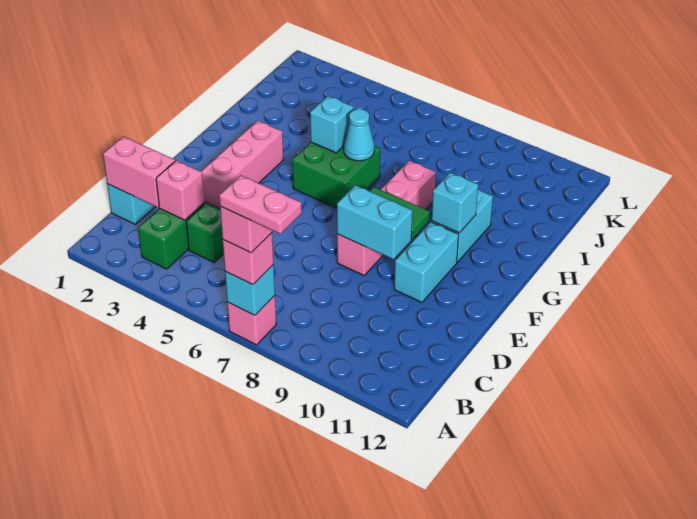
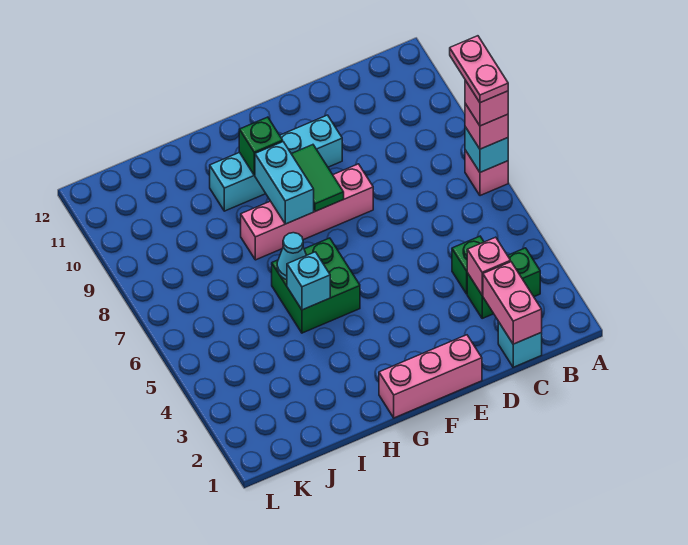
pink 1x3 brick [201,121,283,209] -> pink 1x3 brick moved to [379,335,482,418]
cyan 1x2 brick [337,185,412,259] -> cyan 1x2 brick moved to [255,142,314,224]
cyan 1x1 brick [432,173,478,233] -> green 1x1 brick [239,117,283,175]

